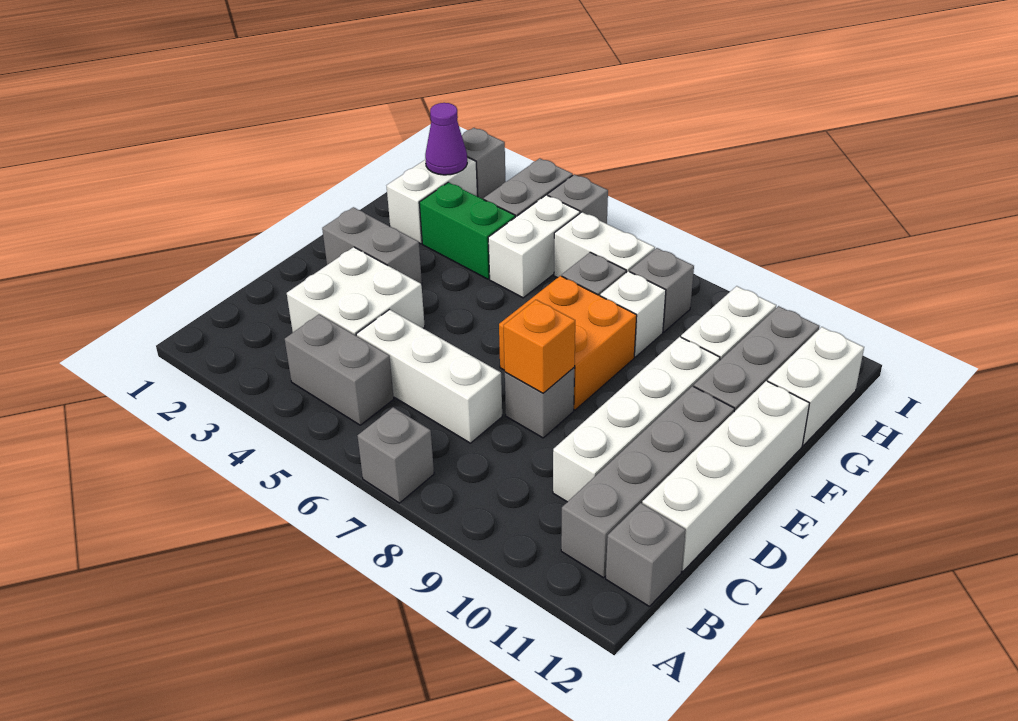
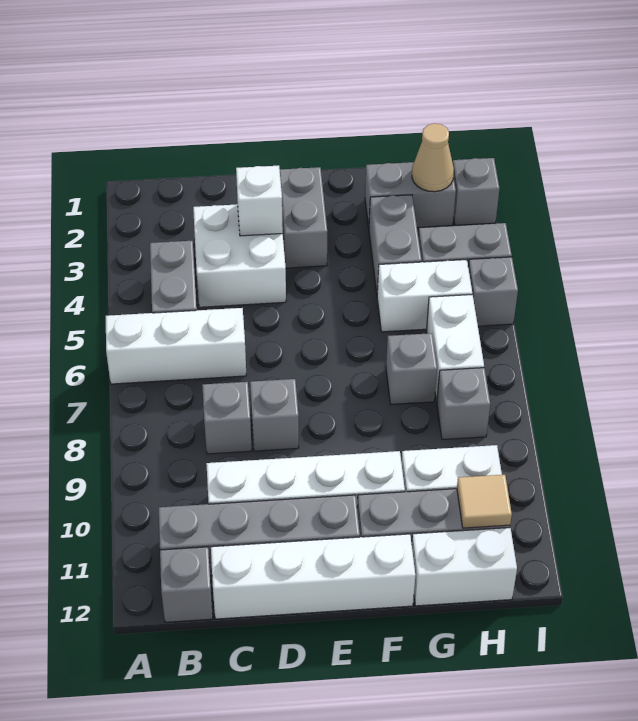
grey 1x1 brick [358,407,434,503] -> grey 1x1 brick moved to [202,382,252,454]
white 1x3 brick [356,310,502,443] -> white 1x3 brick turned to [106,308,246,384]
orange 1x1 brick [503,300,575,393] -> none
orange 2x2 brick [499,276,637,410] -> none
white 1x2 brick [387,157,477,244] -> grey 1x2 brick [365,162,456,228]
green 1x2 brick [419,182,515,279] -> grey 1x2 brick [369,195,422,293]
white 1x1 brick [600,271,666,357] -> white 1x1 brick moved to [236,166,283,236]
purple 1x1 cone [425,103,467,175] -> tan 1x1 cone [412,123,454,192]
none -> tan 1x1 tile [457,475,512,528]

